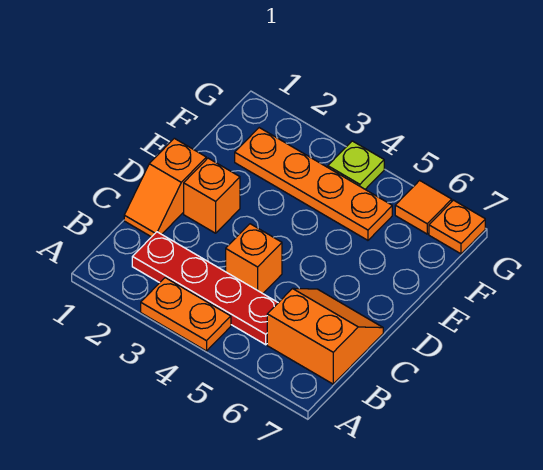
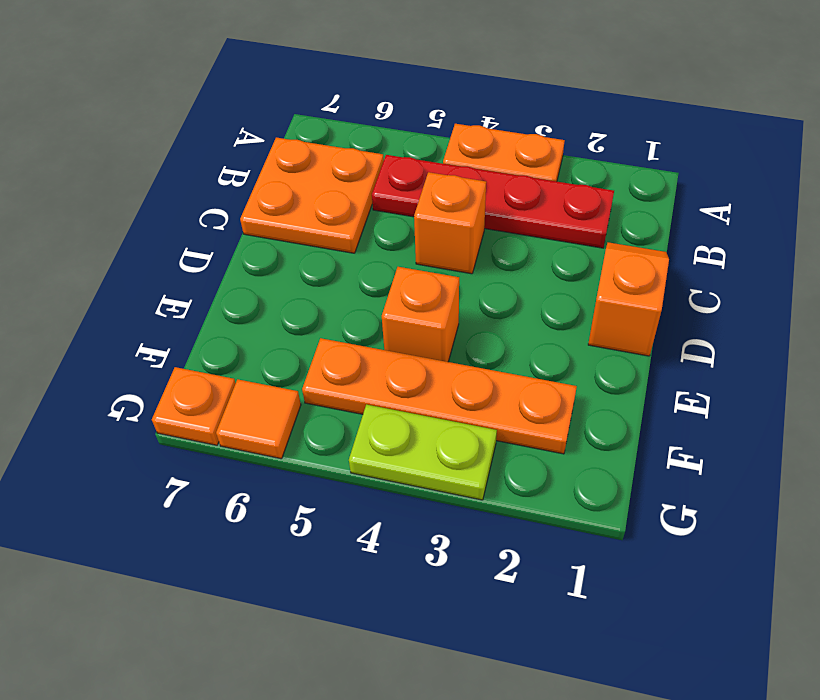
orange 2x2 slope [267,288,383,384] -> orange 2x2 plate [240,138,384,253]
orange 1x1 brick [184,158,240,233] -> orange 1x1 brick moved to [382,267,459,362]
lime 1x1 plate [328,141,384,189] -> lime 1x2 plate [349,404,497,500]

